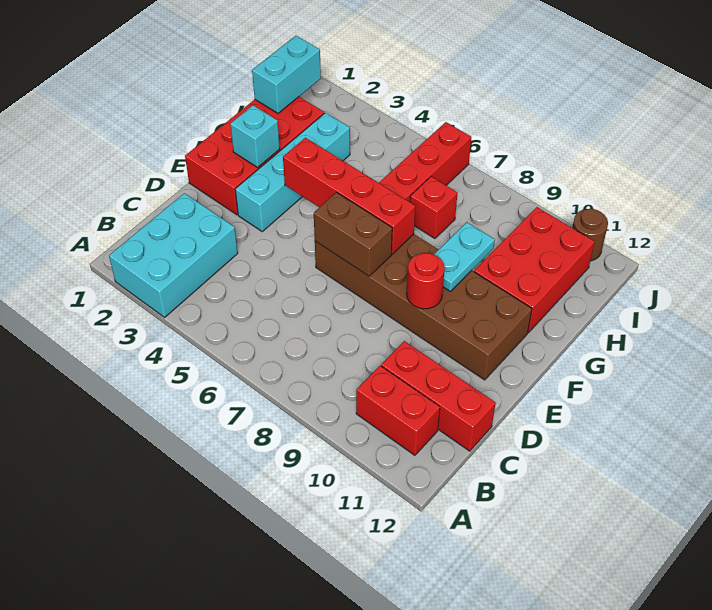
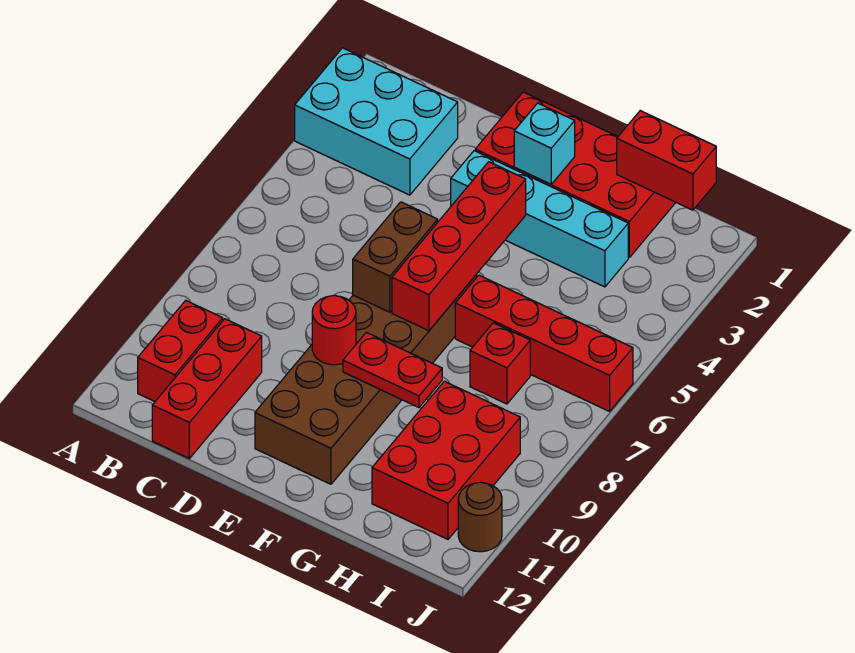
cyan 1x2 plate [434,222,495,291] -> red 1x2 plate [343,332,442,408]
red 2x3 brick [474,207,595,333] -> red 2x3 brick turned to [372,381,520,539]
cyan 1x2 brick [252,36,321,113] -> red 1x2 brick [617,111,716,210]

